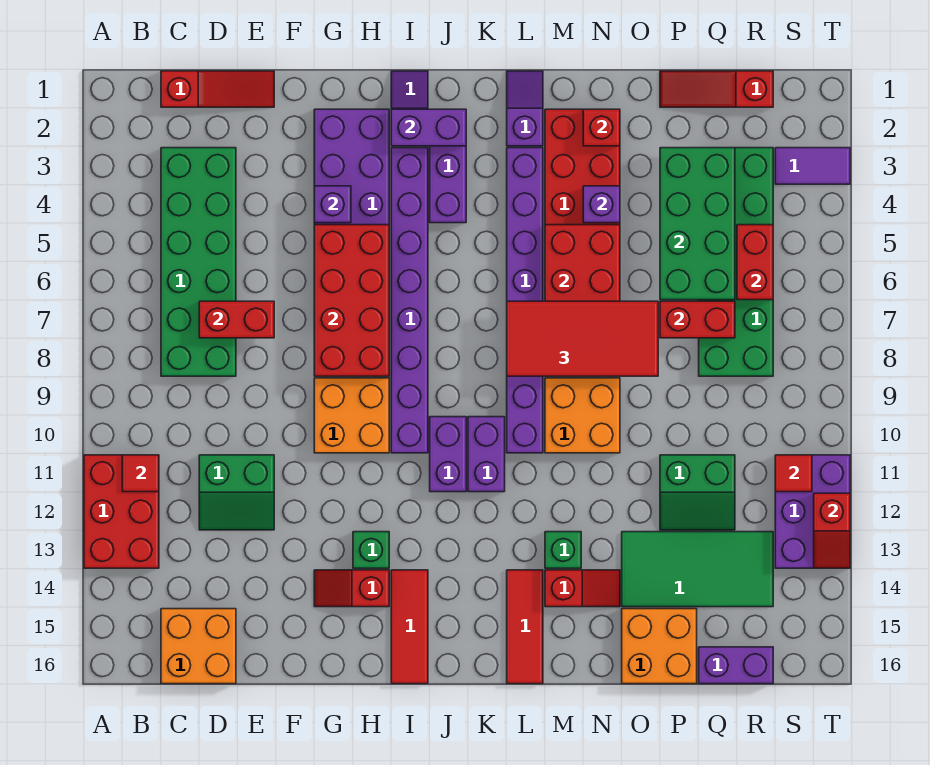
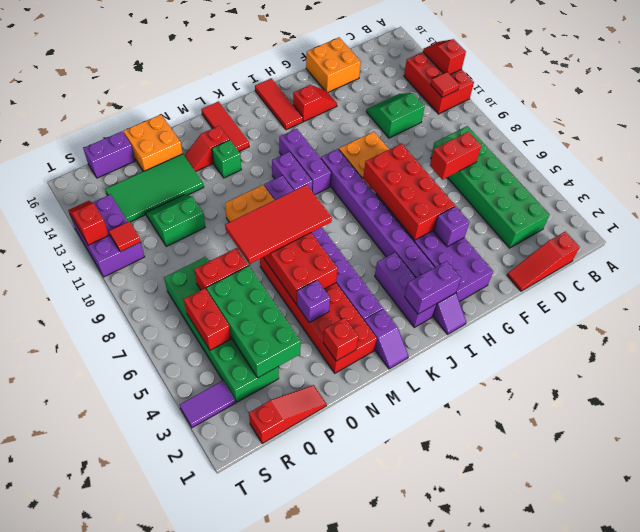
none -> red 1x2 slope [423,39,466,75]
orange 2x2 brick [161,609,236,684] -> orange 2x2 brick moved to [306,37,361,92]
green 1x1 brick [353,532,389,568] -> none
purple 1x2 brick [430,417,466,492] -> purple 1x3 brick [279,129,331,195]

